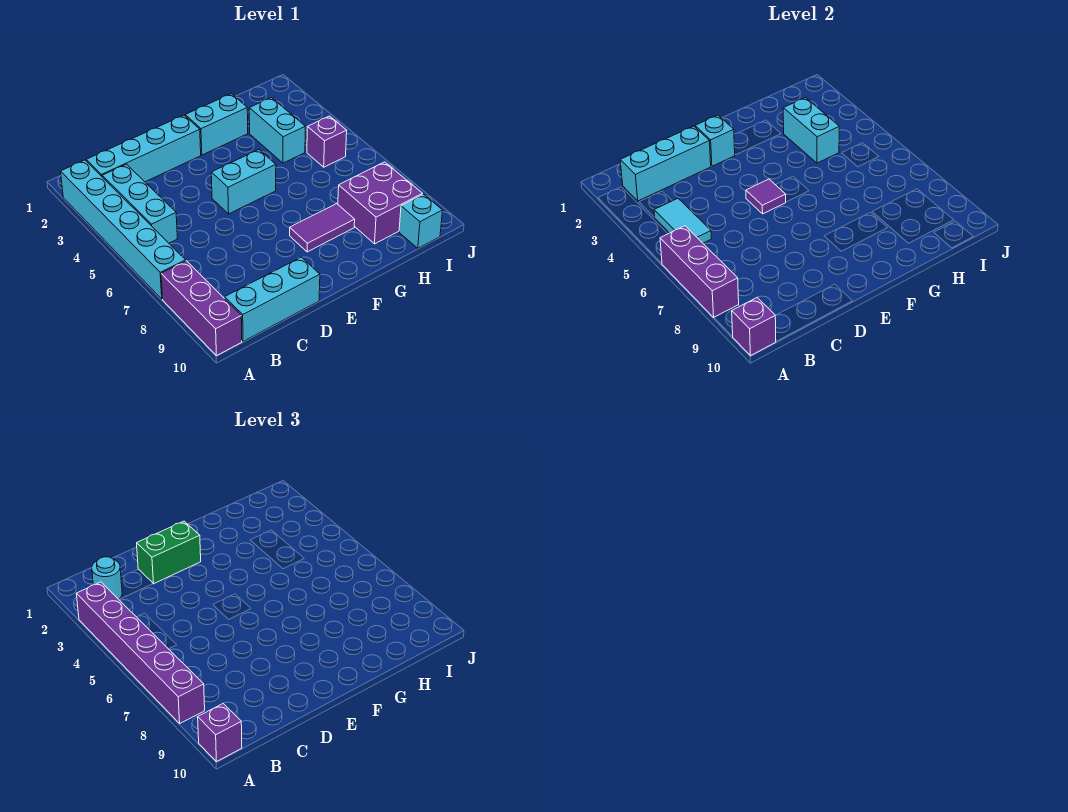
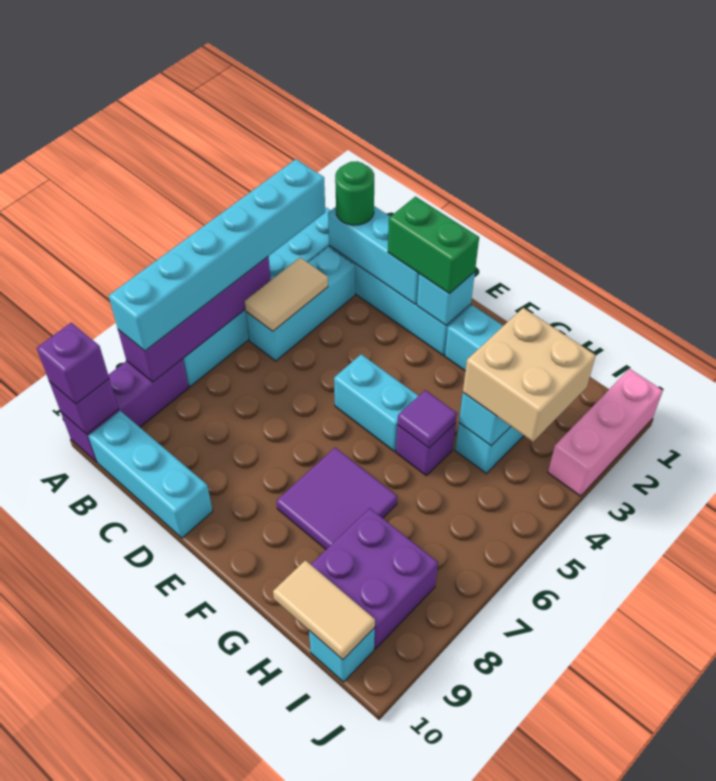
purple 1x6 brick [76,582,205,723] -> cyan 1x6 brick [109,159,325,351]
purple 1x3 brick [660,226,739,317] -> purple 1x4 brick [118,257,271,382]
cyan 1x1 round brick [92,557,122,599] -> green 1x1 round brick [335,161,374,225]
cyan 1x2 tile [654,199,711,243] -> tan 1x2 tile [244,258,328,331]
purple 1x1 tile [746,179,786,214] -> purple 1x1 tile moved to [397,390,457,448]
purple 1x2 tile [290,204,355,252] -> purple 2x2 tile [276,448,397,549]
none -> tan 2x2 brick [463,308,596,442]
none -> tan 1x2 tile [273,560,375,660]
purple 1x1 brick [307,116,347,167] -> purple 1x1 brick moved to [396,423,456,475]
none -> pink 1x3 brick [548,369,663,496]

